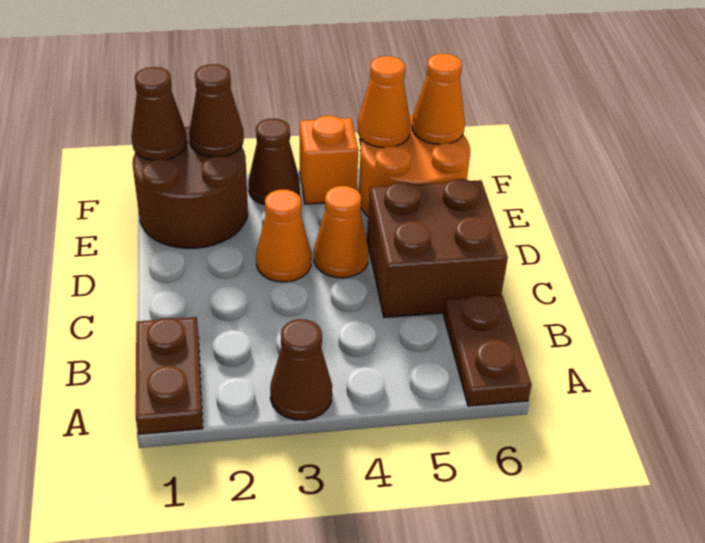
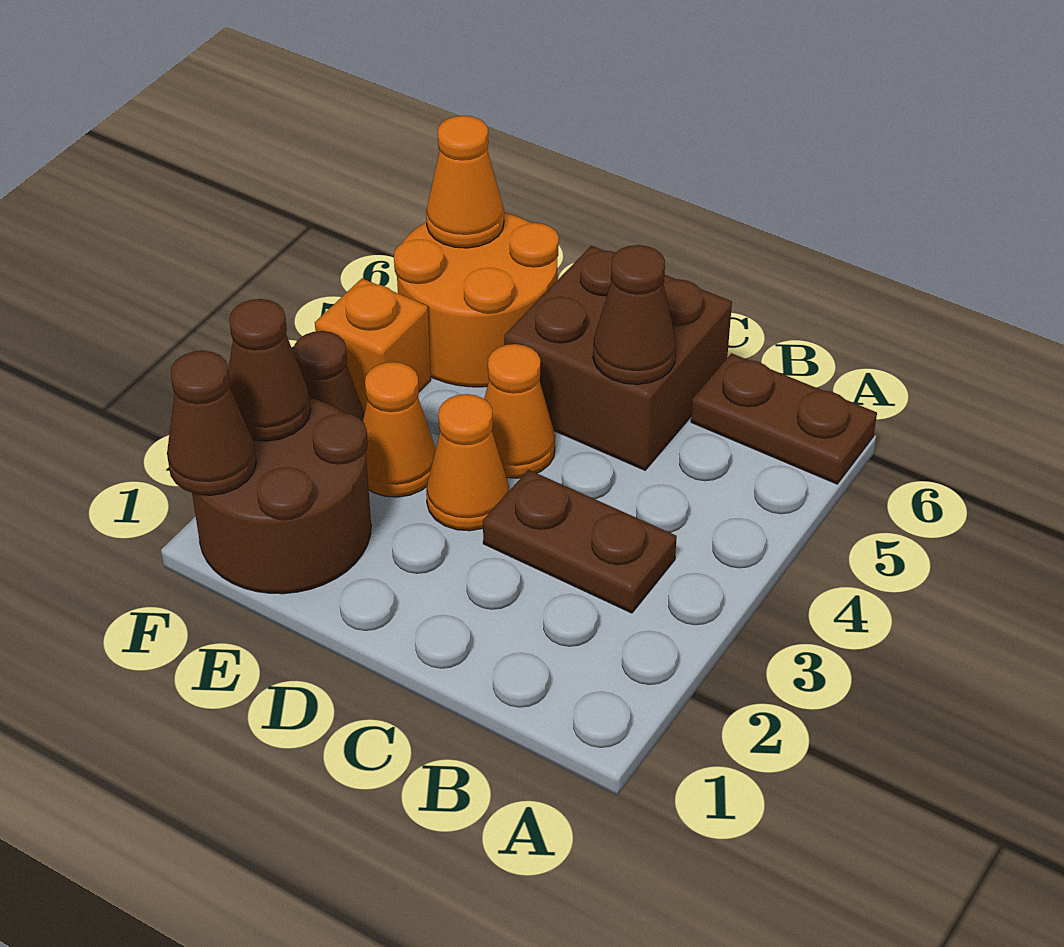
brown 1x2 plate [136,317,203,434] -> brown 1x2 plate moved to [483,470,677,613]
brown 1x1 cone [270,319,332,420] -> brown 1x1 cone moved to [593,245,676,384]
orange 1x1 cone [358,56,410,147] -> orange 1x1 cone moved to [363,362,436,497]

